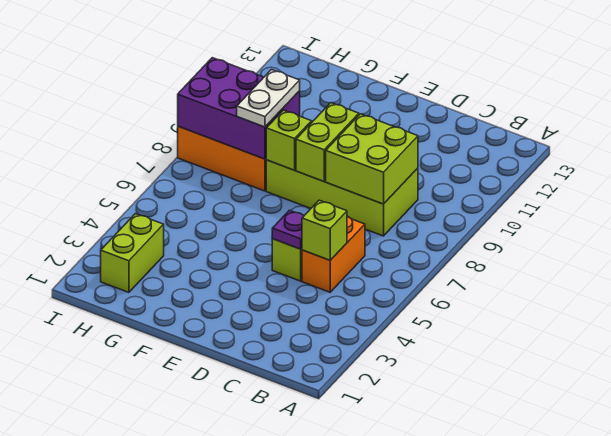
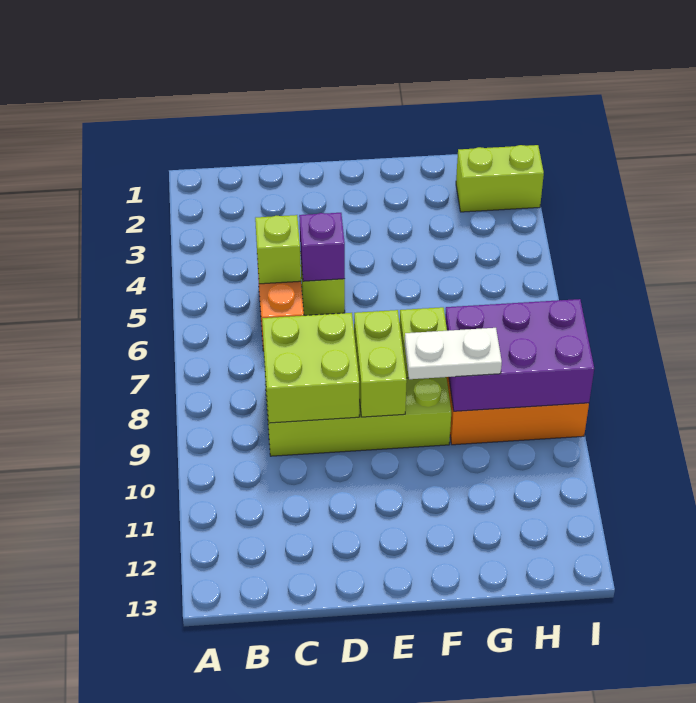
purple 1x1 plate [272,210,304,249] -> purple 1x1 brick [299,213,345,281]
white 1x2 plate [237,70,300,127] -> white 1x2 plate turned to [404,328,502,379]
lime 1x2 brick [101,214,164,292] -> lime 1x2 brick turned to [456,145,544,212]

